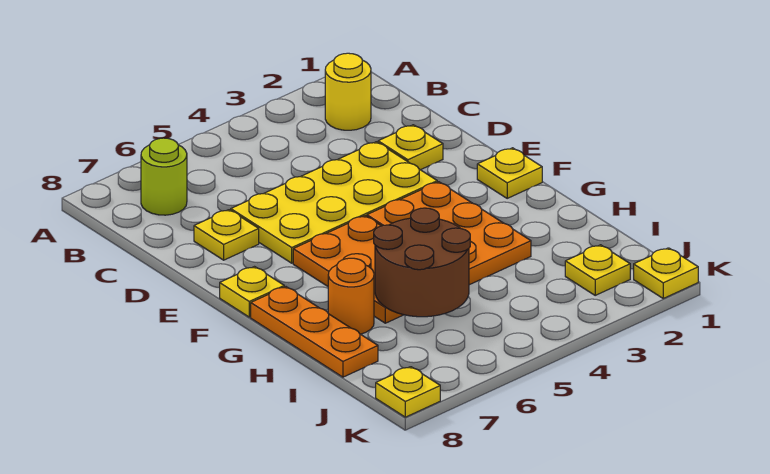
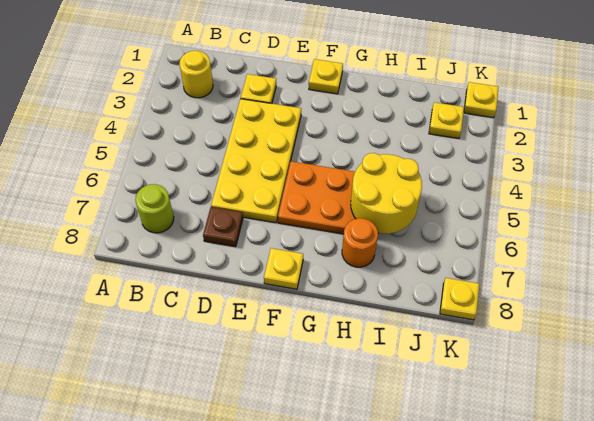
yellow 1x1 plate [194,210,259,260] -> brown 1x1 plate [203,207,243,247]
orange 2x3 plate [367,182,531,285] -> none
orange 1x3 plate [251,287,378,377] -> none
brown 2x2 round brick [374,208,470,317] -> yellow 2x2 round brick [351,153,422,234]

